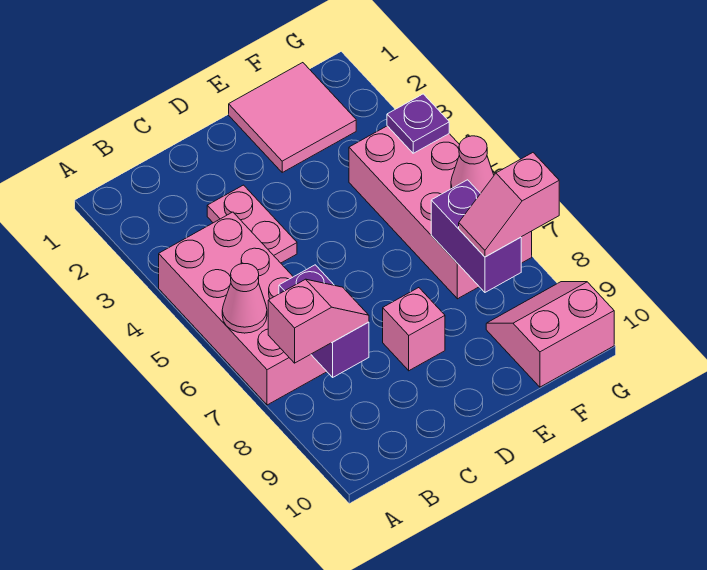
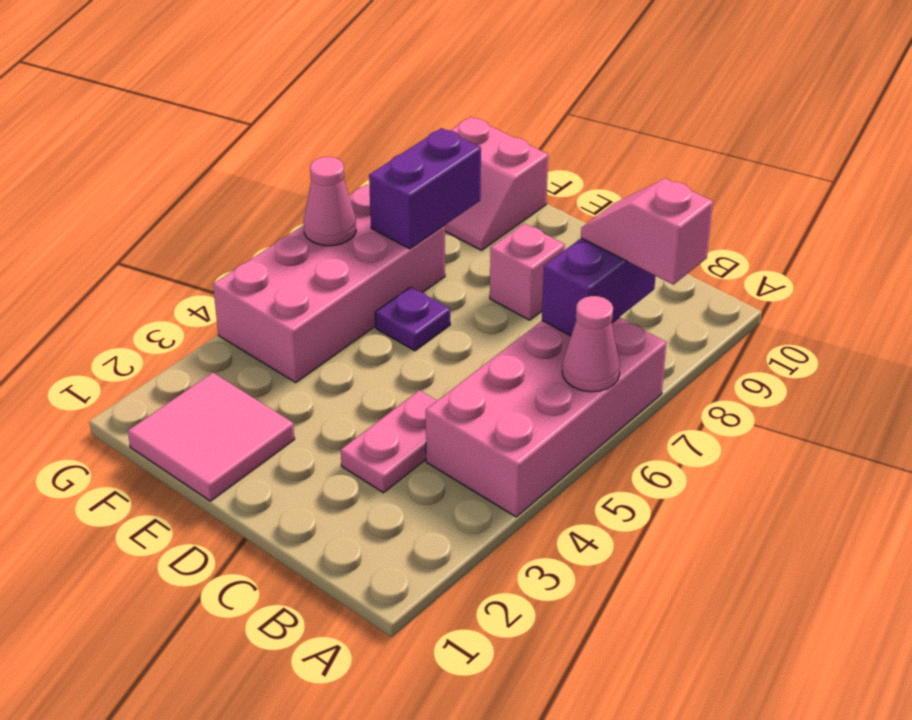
pink 1x2 slope [459,153,559,257] -> none
purple 1x1 plate [387,94,449,153] -> purple 1x1 plate moved to [375,287,450,351]

